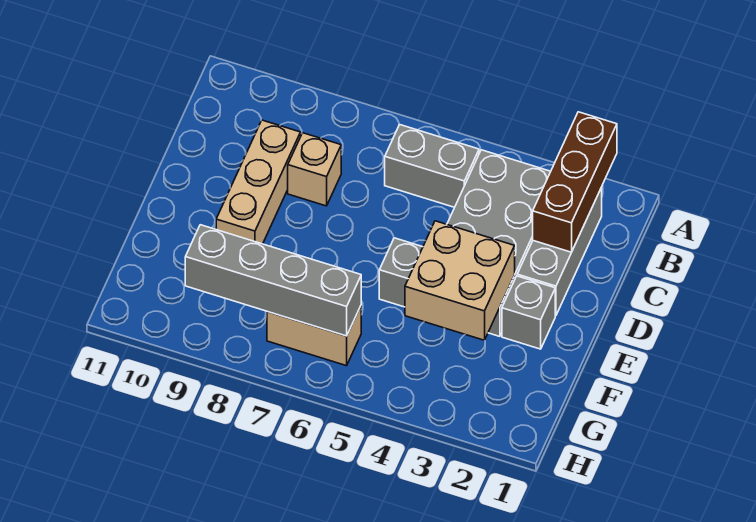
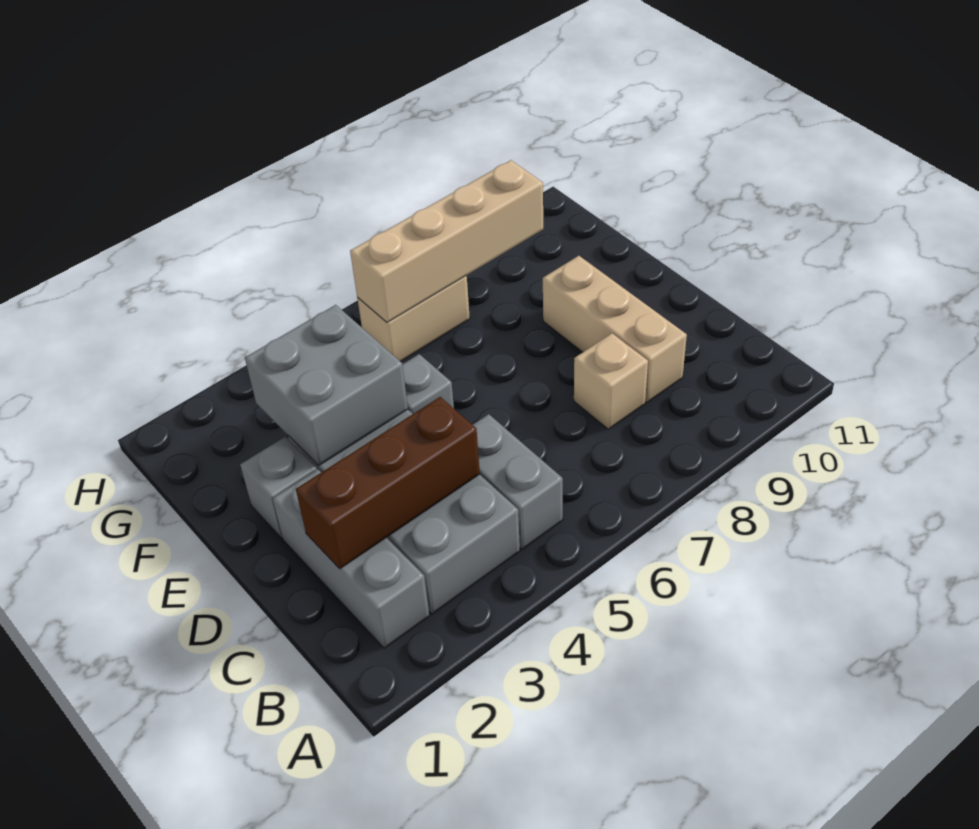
brown 1x3 brick [533,112,617,252] -> brown 1x3 brick turned to [296,397,480,569]
grey 1x2 brick [385,125,479,207] -> grey 1x2 brick turned to [473,414,563,549]
tan 2x2 brick [405,221,515,340] -> grey 2x2 brick [245,305,408,466]
grey 1x4 brick [185,225,361,336] -> tan 1x4 brick [350,160,543,322]

